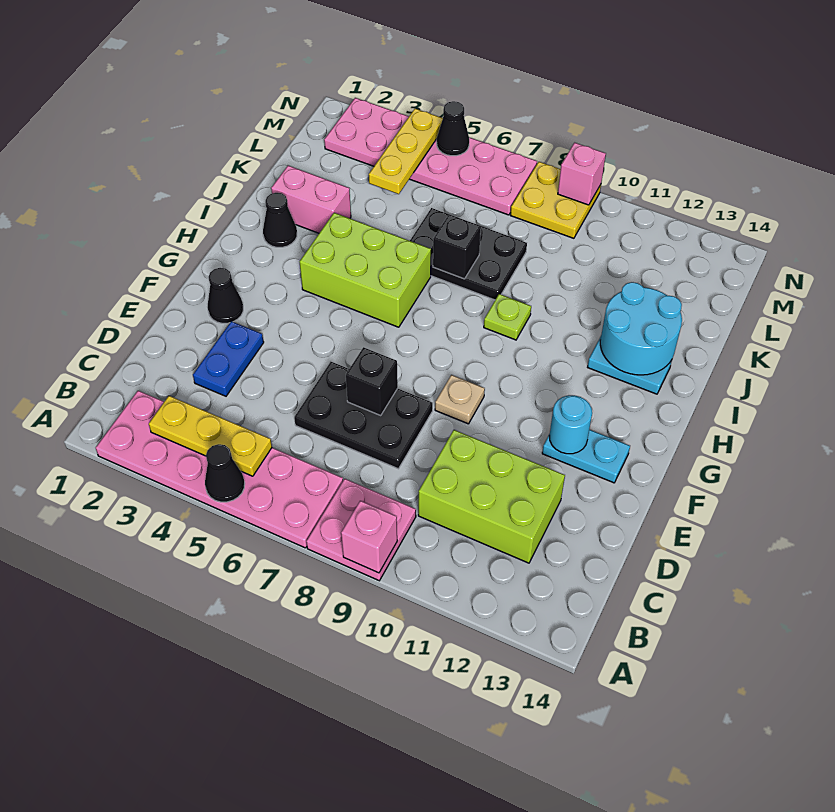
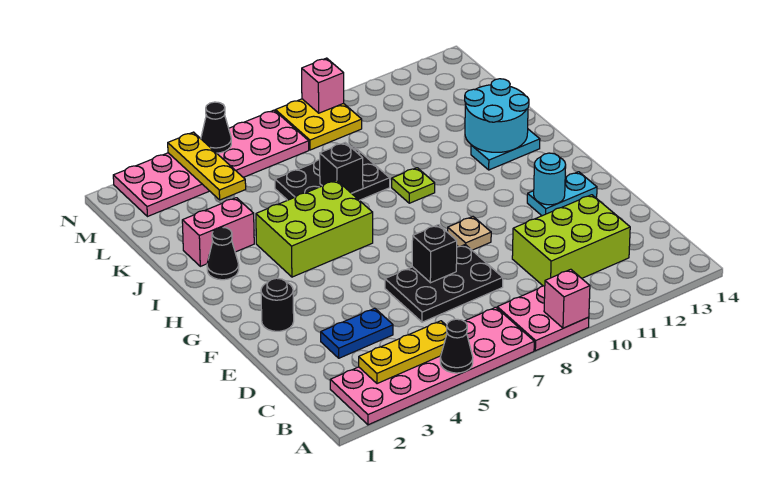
blue 1x2 plate [193,321,264,396] -> blue 1x2 plate turned to [321,308,393,358]
black 1x1 cone [207,268,243,323] -> black 1x1 round brick [261,278,294,331]

